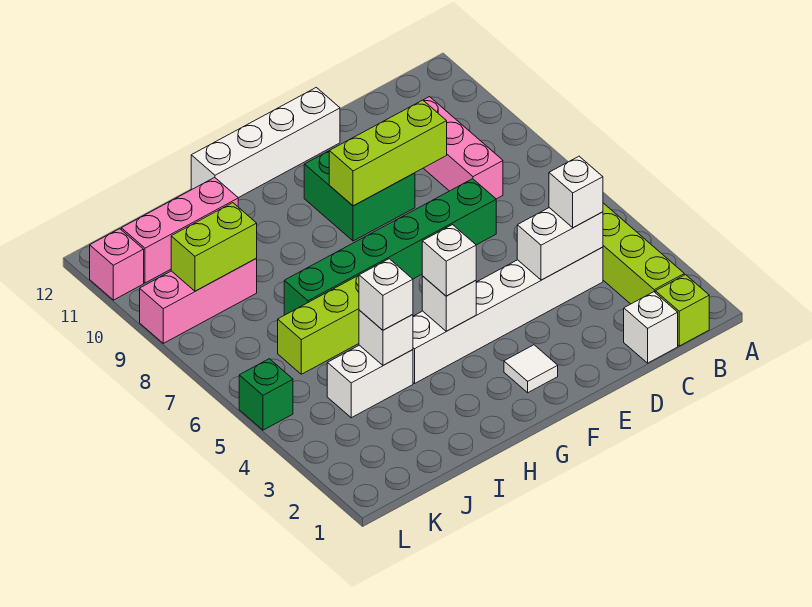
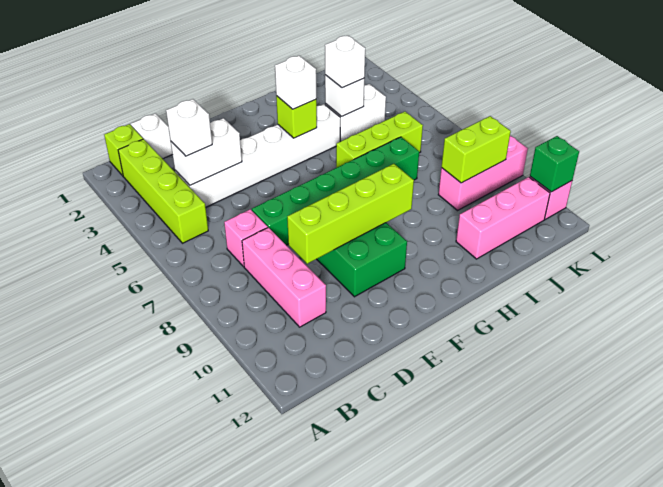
none -> pink 1x1 brick [224,209,268,267]
lime 1x3 brick [329,100,447,206] -> lime 1x4 brick [287,164,414,264]
white 1x4 brick [191,87,340,198] -> none
white 1x1 tile [504,345,558,393] -> none
white 1x1 brick [422,276,476,331] -> lime 1x1 brick [276,96,317,138]
green 1x1 brick [239,359,293,430] -> green 1x1 brick moved to [530,136,579,192]

